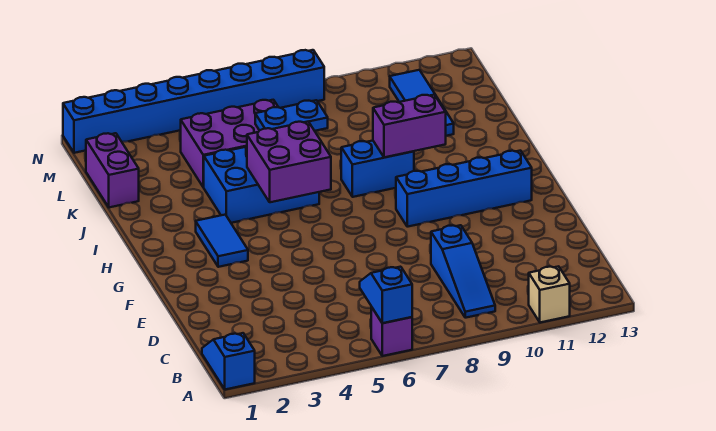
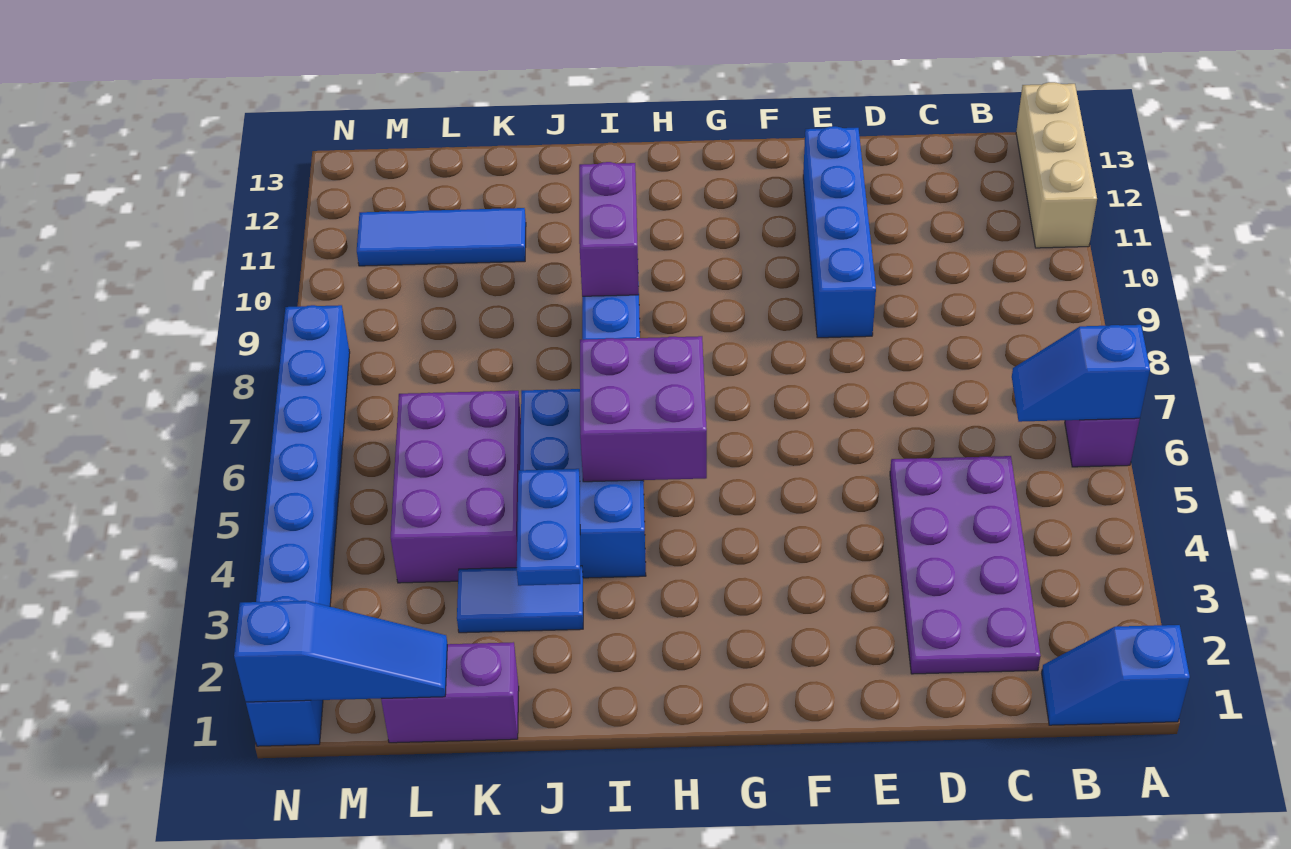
tan 1x1 brick [529,266,570,323] -> tan 1x3 brick [1016,82,1097,248]
blue 1x3 slope [431,225,495,318] -> blue 1x3 slope moved to [234,601,447,702]
none -> purple 2x4 plate [890,456,1041,674]
blue 1x2 tile [196,215,248,267] -> blue 1x2 tile moved to [457,566,583,633]
blue 1x4 brick [396,151,532,227] -> blue 1x4 brick moved to [803,126,876,338]
blue 1x2 plate [255,100,328,131] -> blue 1x2 plate moved to [517,469,580,586]

